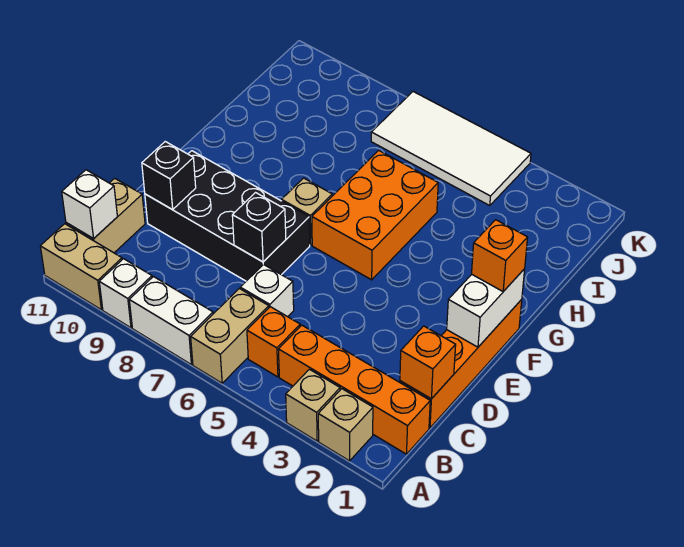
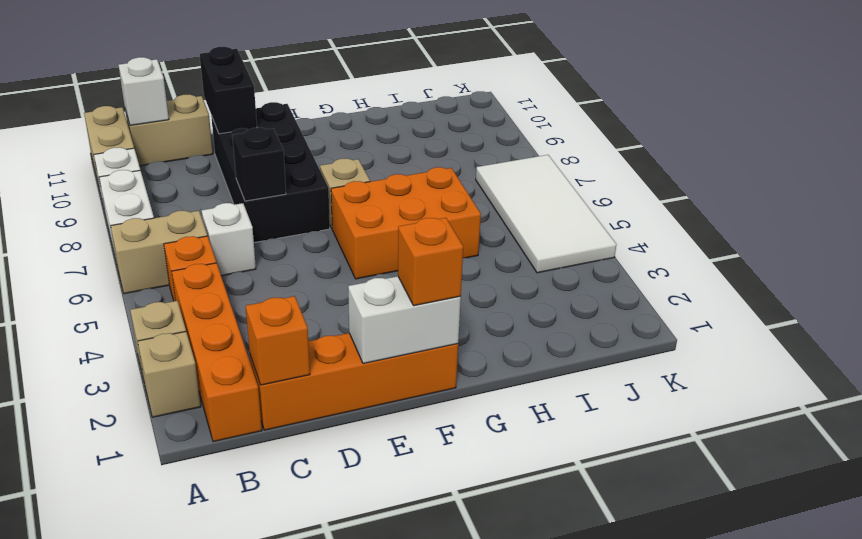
black 1x1 brick [142,142,196,210] -> black 1x2 brick [200,47,257,134]

